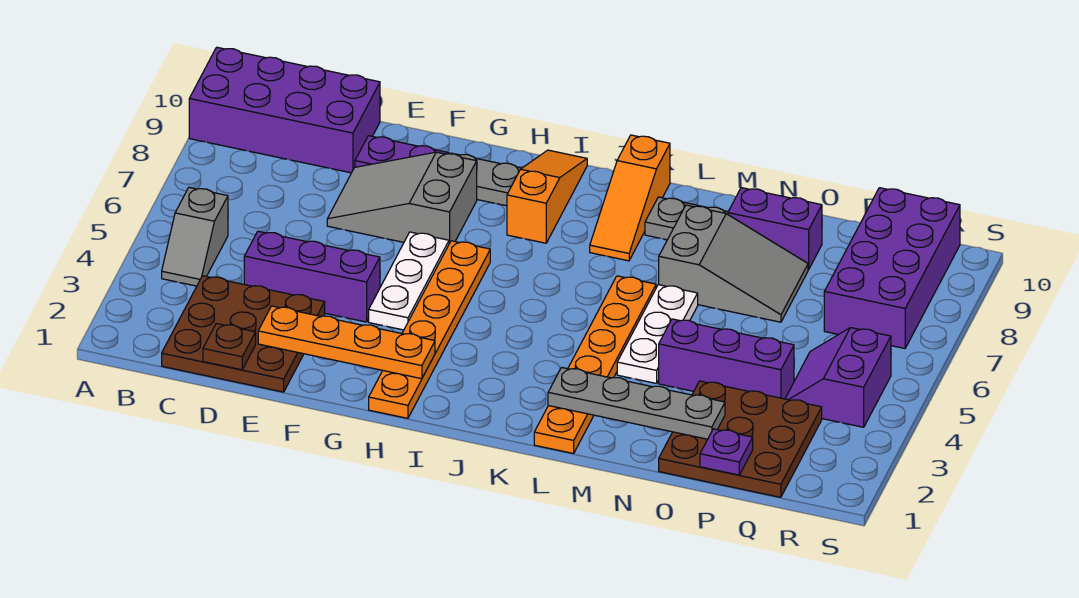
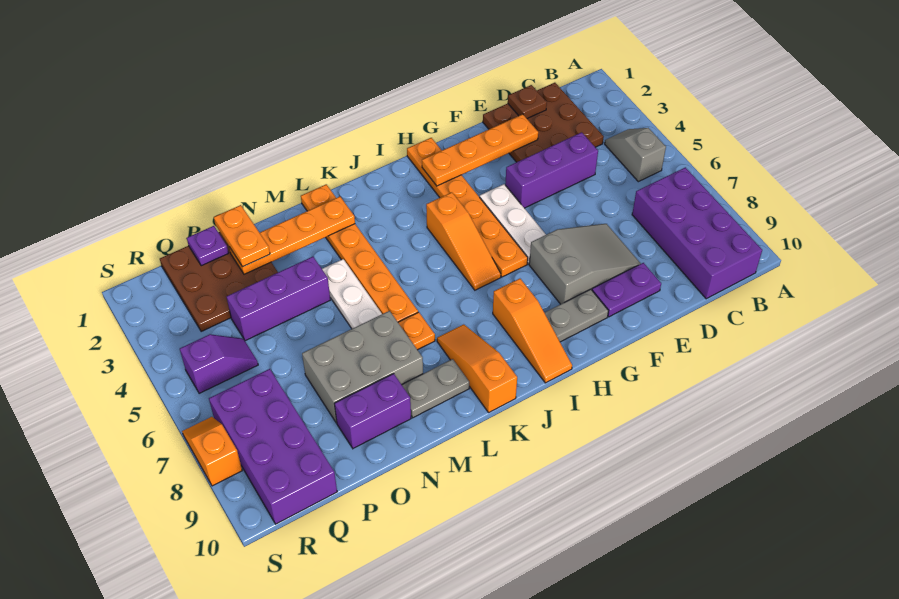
purple 2x4 brick [189,47,380,173] -> purple 2x4 brick turned to [632,167,762,299]
none -> orange 1x3 slope [426,192,501,290]
grey 1x4 plate [548,367,725,439] -> orange 1x4 plate [229,196,355,274]
none -> orange 1x1 plate [398,312,435,350]
grey 2x3 slope [659,205,808,322] -> grey 2x3 brick [302,311,423,423]
none -> orange 1x2 plate [214,205,270,267]
purple 2x2 slope [785,328,891,427] -> purple 1x2 slope [180,334,258,394]
none -> orange 1x2 slope [182,417,242,486]

